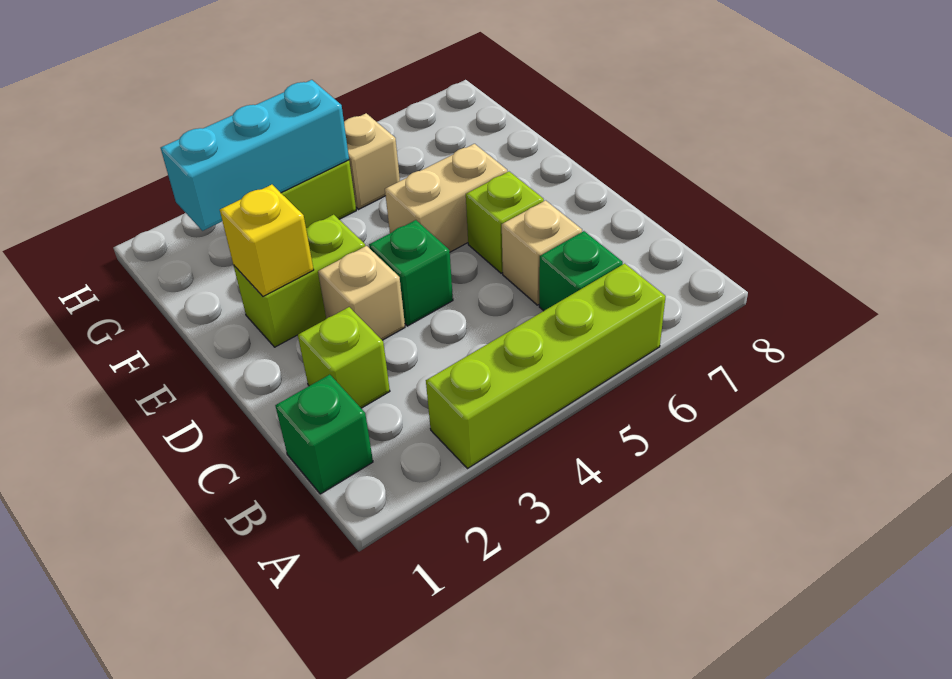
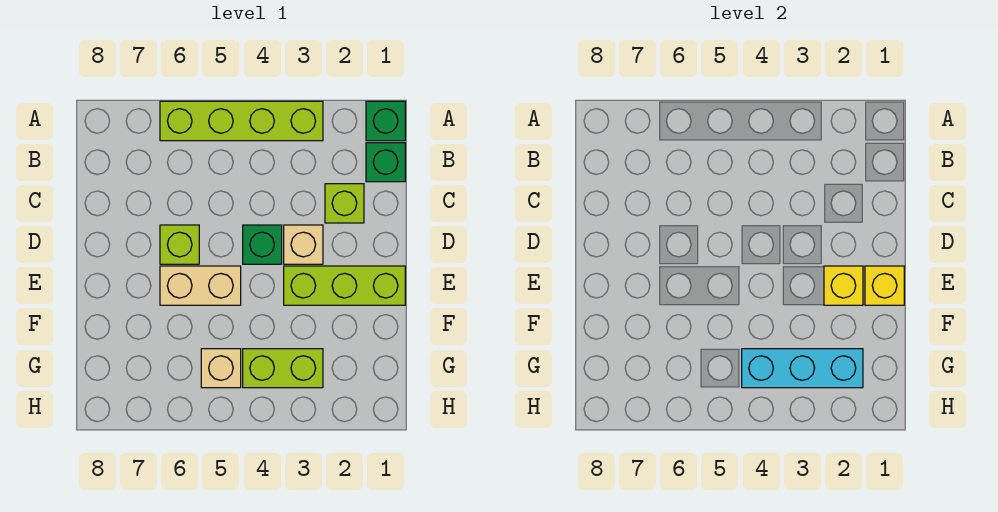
green 1x1 brick [539,231,623,311] -> green 1x1 brick moved to [366,101,405,141]
tan 1x1 brick [502,200,582,305] -> none
none -> yellow 1x1 brick [865,266,904,305]
lime 1x2 brick [234,215,365,347] -> lime 1x3 brick [284,266,405,305]

